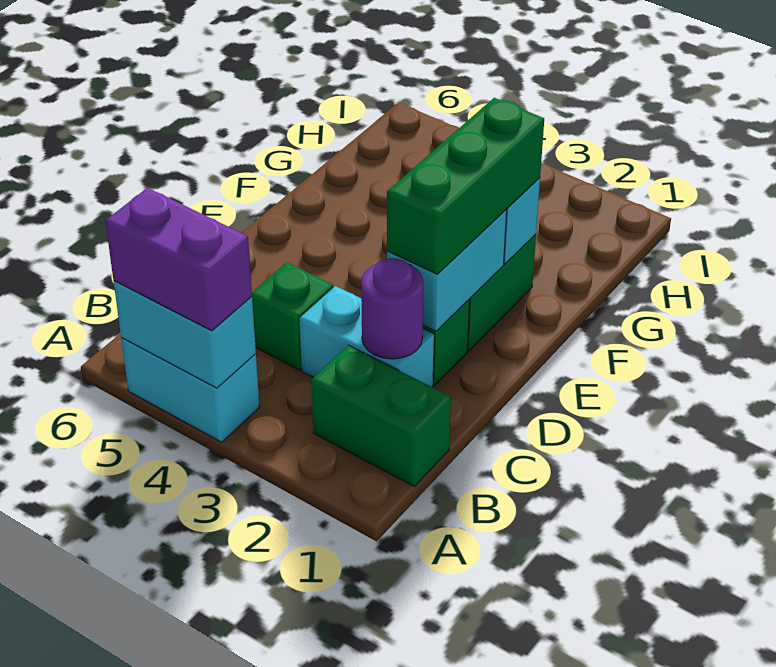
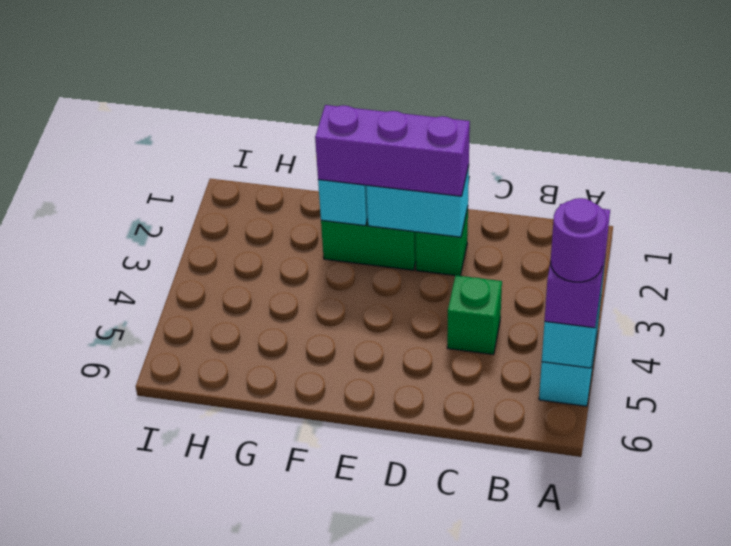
green 1x2 brick [311,345,451,486] -> none
cyan 1x2 brick [299,286,434,387] -> none
purple 1x1 round brick [361,258,423,359] -> purple 1x1 round brick moved to [551,198,607,282]
green 1x3 brick [387,98,544,274] -> purple 1x3 brick [315,105,470,196]

